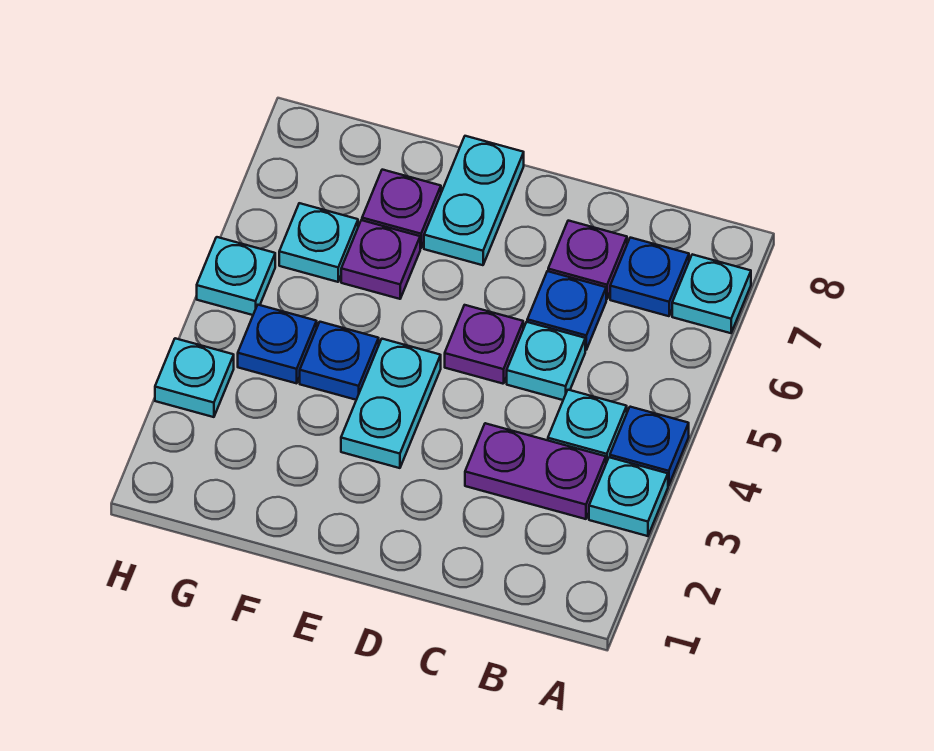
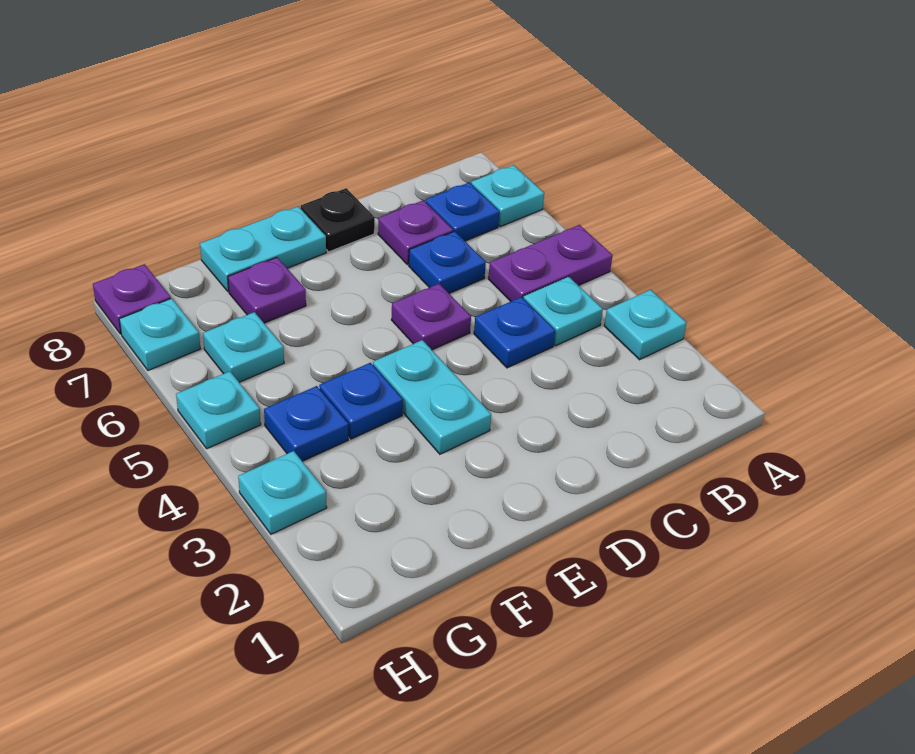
blue 1x1 plate [610,407,689,485] -> blue 1x1 plate moved to [474,297,555,368]
purple 1x2 plate [465,423,606,519] -> purple 1x2 plate moved to [488,225,613,301]
cyan 1x1 plate [507,322,585,400] -> cyan 1x1 plate moved to [119,298,200,370]
none -> black 1x1 plate [301,188,375,252]
cyan 1x2 plate [424,136,524,265] -> cyan 1x2 plate turned to [200,206,326,292]
purple 1x1 plate [341,220,420,299] -> purple 1x1 plate moved to [93,264,171,334]

